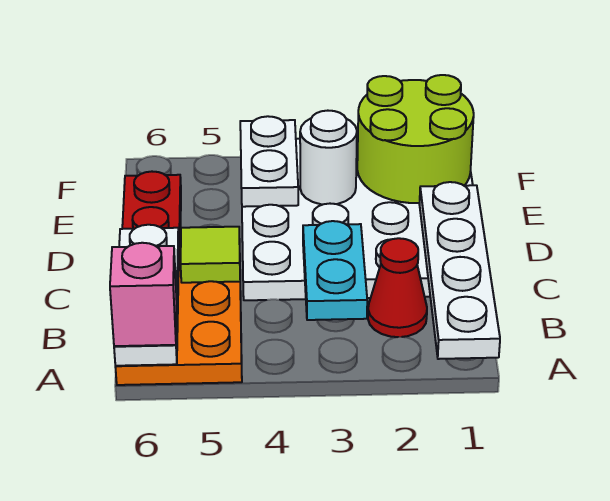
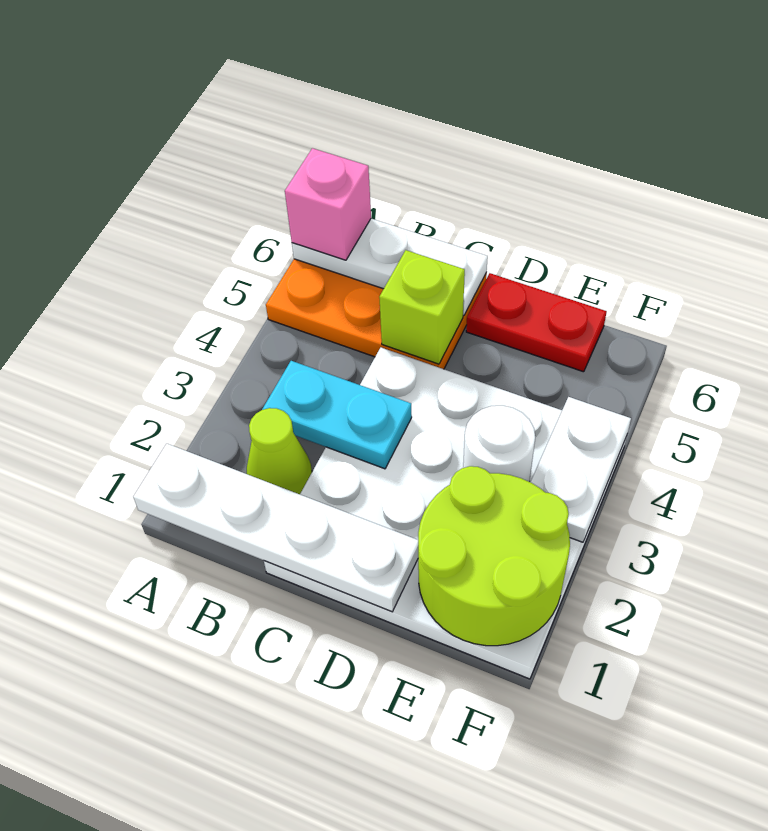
red 1x1 cone [368,238,427,337] -> lime 1x1 cone [247,408,312,494]
lime 1x1 tile [181,227,240,283] -> lime 1x1 brick [379,250,465,364]
white 1x2 plate [240,116,298,207] -> white 1x2 plate turned to [531,397,631,542]

